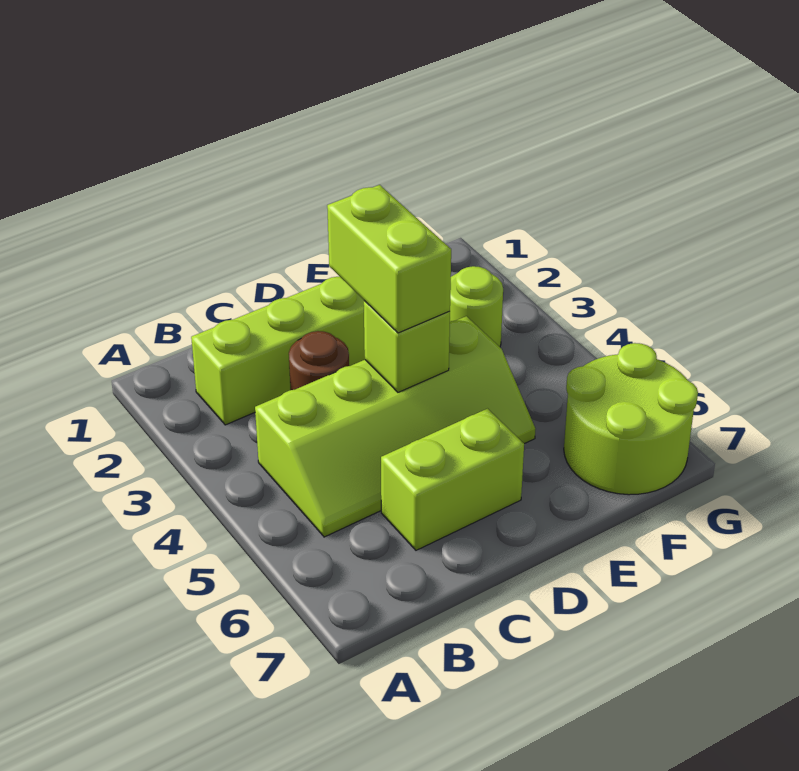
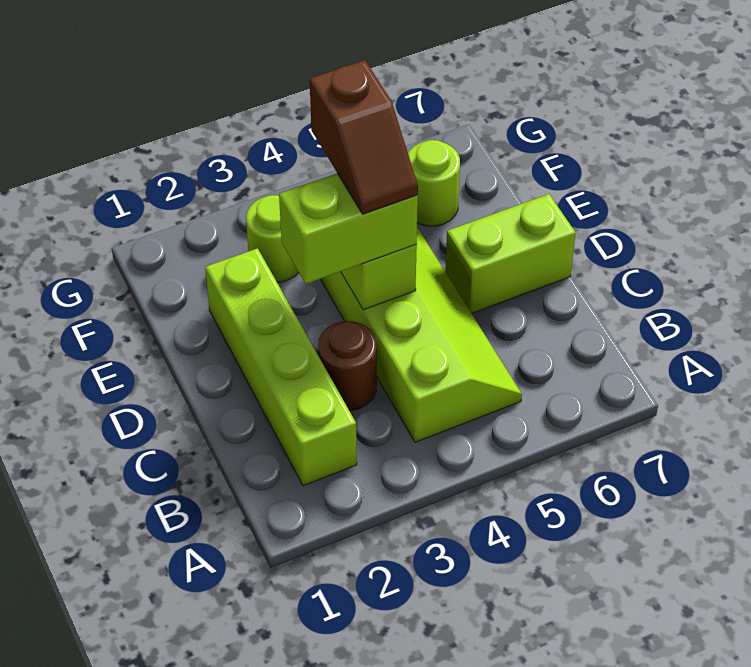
lime 1x2 brick [381,409,524,550] -> lime 1x2 brick turned to [445,194,576,313]
none -> brown 1x2 slope [310,60,418,214]
lime 2x2 round brick [564,343,698,495] -> lime 1x1 round brick [408,140,460,226]

